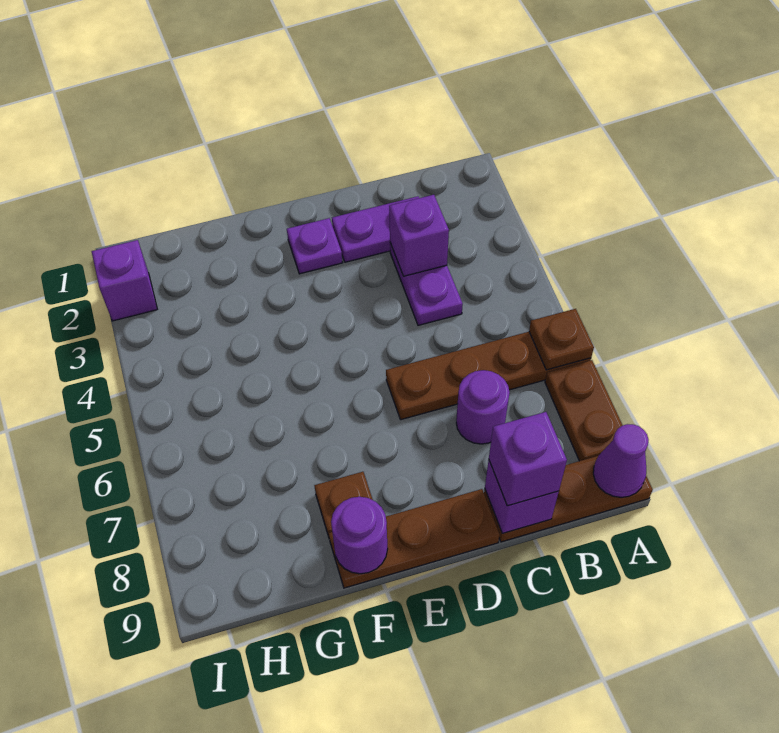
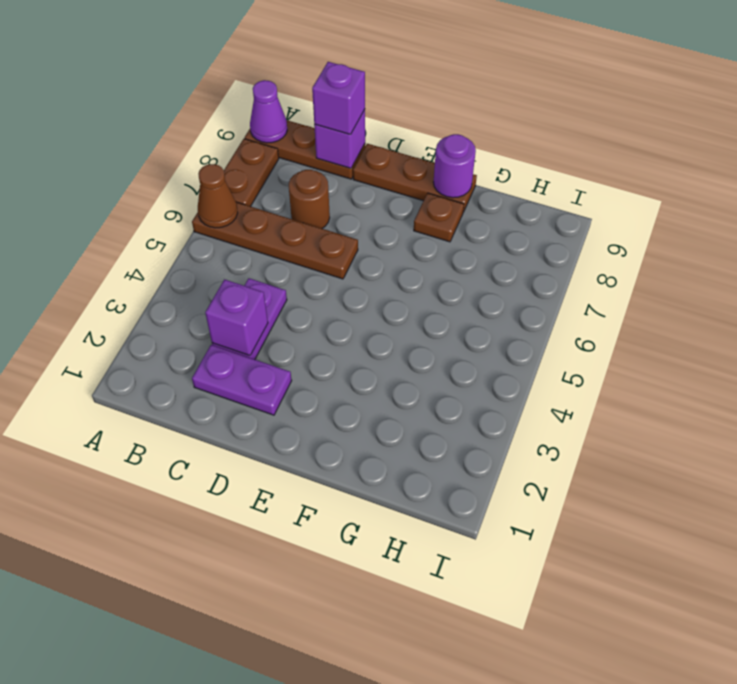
brown 1x1 plate [529,309,594,370] -> brown 1x1 cone [198,164,238,228]
purple 1x1 round brick [456,370,510,444] -> brown 1x1 round brick [289,170,330,228]
purple 1x1 plate [287,218,342,274] -> none
purple 1x1 brick [92,240,157,321] -> none

